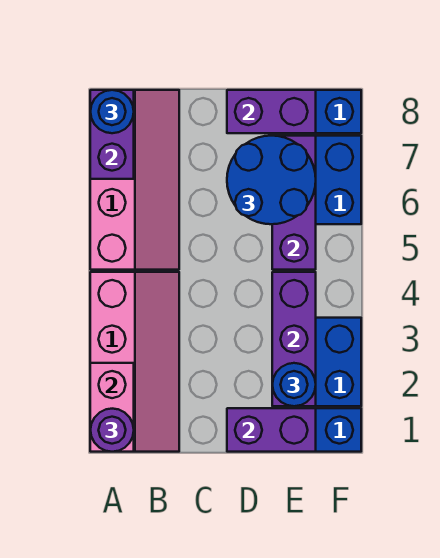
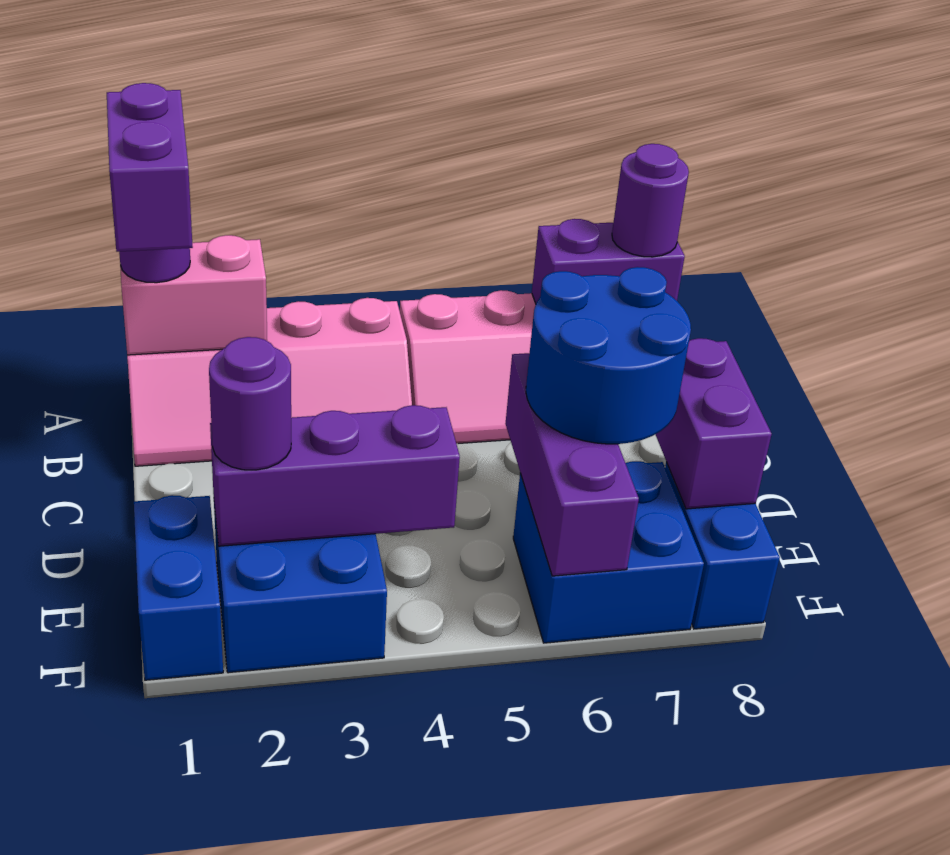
blue 1x1 round brick [90,90,134,133] -> purple 1x1 round brick [612,144,689,257]
purple 1x2 brick [227,408,316,452] -> purple 1x2 brick moved to [107,83,193,252]
blue 1x1 round brick [272,363,316,406] -> purple 1x1 round brick [209,337,291,470]
purple 1x3 brick [272,136,316,270] -> purple 1x3 brick turned to [505,353,639,576]

